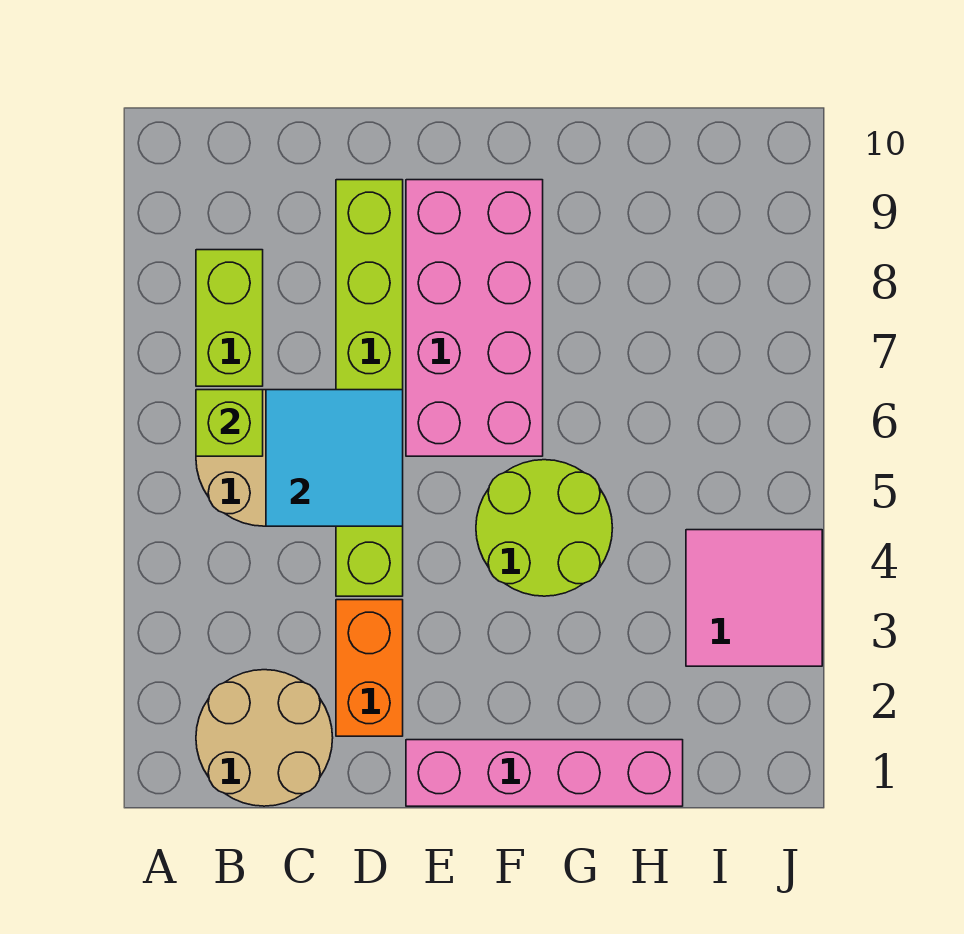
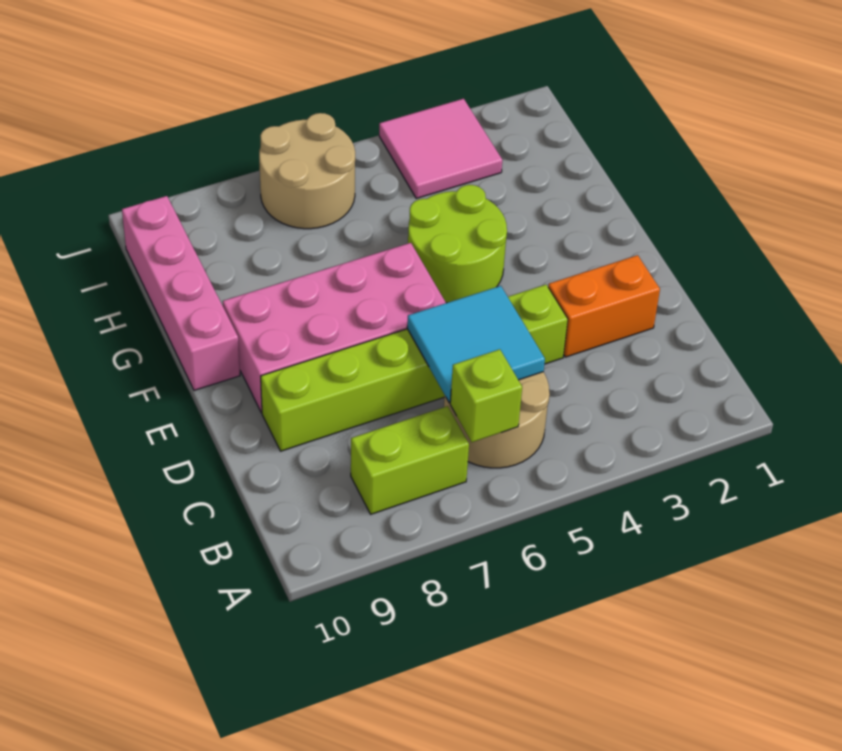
tan 2x2 round brick [196,670,333,806] -> tan 2x2 round brick moved to [259,113,355,229]
pink 1x4 brick [406,740,683,806] -> pink 1x4 brick moved to [122,196,240,390]

